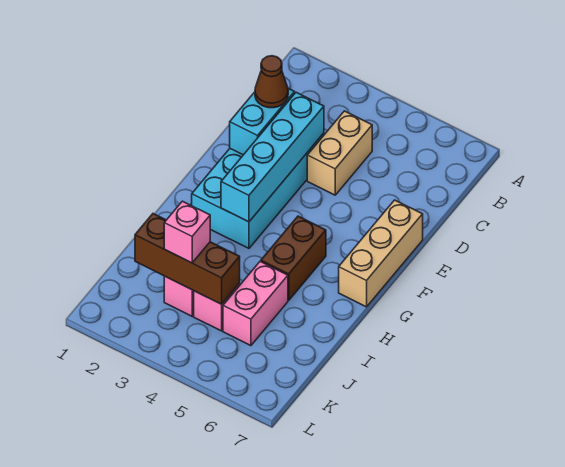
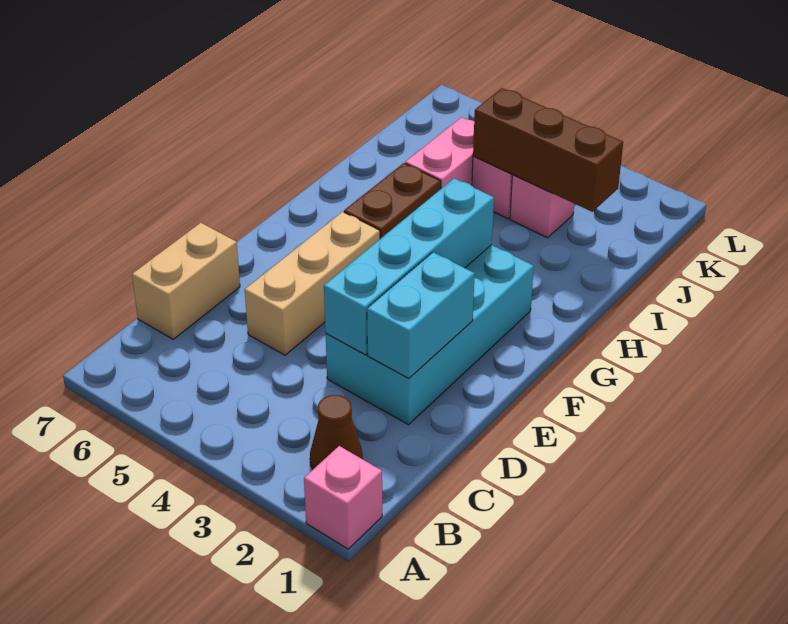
tan 1x2 brick [307,111,372,195] -> tan 1x2 brick moved to [132,223,240,339]
brown 1x1 cone [255,56,288,108] -> brown 1x1 cone moved to [310,395,363,469]
tan 1x3 brick [339,200,423,307] -> tan 1x3 brick moved to [245,212,380,355]
pink 1x1 brick [164,201,210,263] -> pink 1x1 brick moved to [304,446,382,549]

